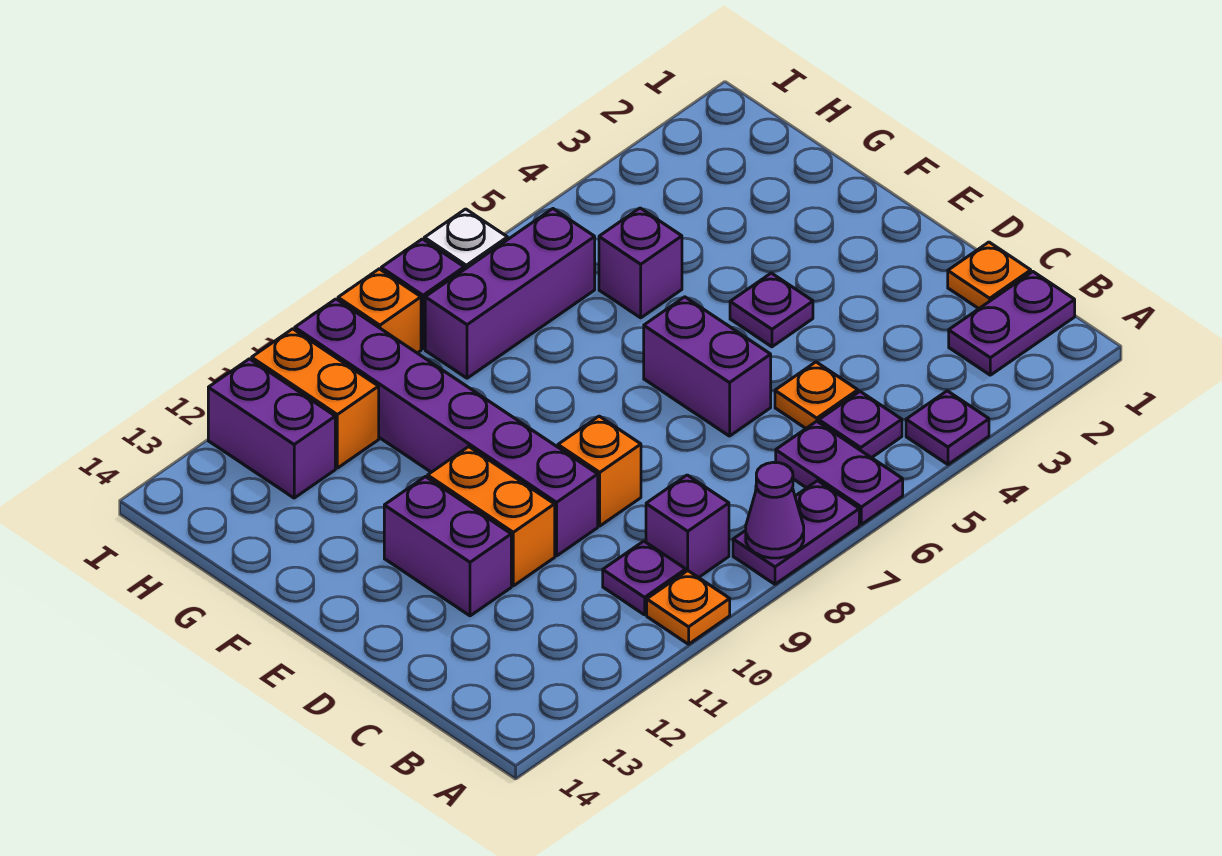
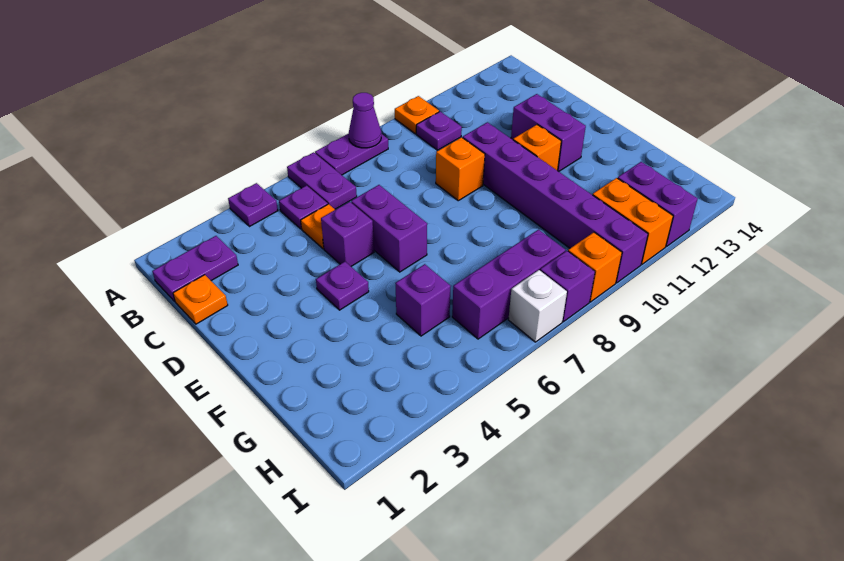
purple 1x1 brick [646,475,729,578] -> purple 1x1 brick moved to [321,202,374,266]
orange 1x2 brick [428,447,555,586] -> orange 1x1 brick [513,125,561,171]

